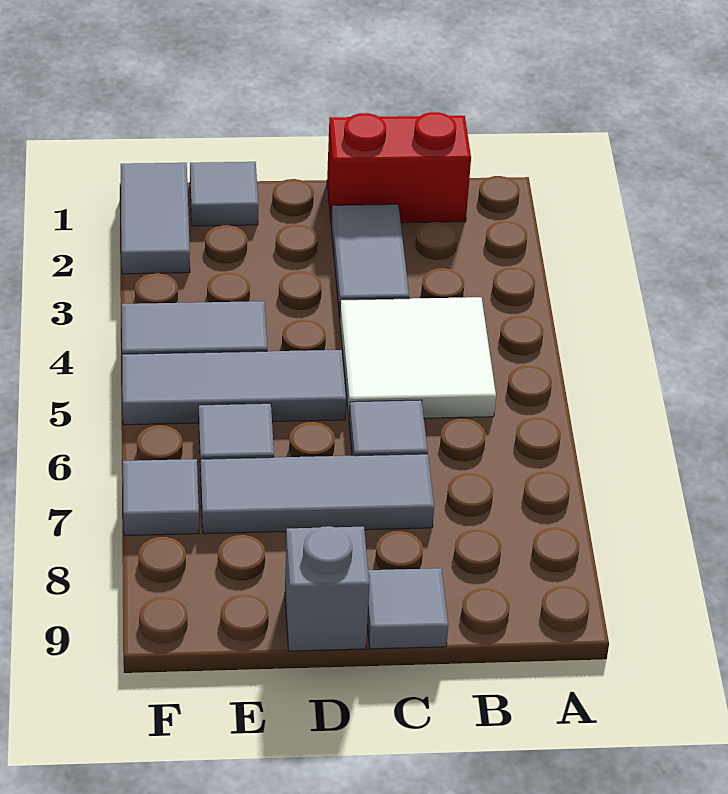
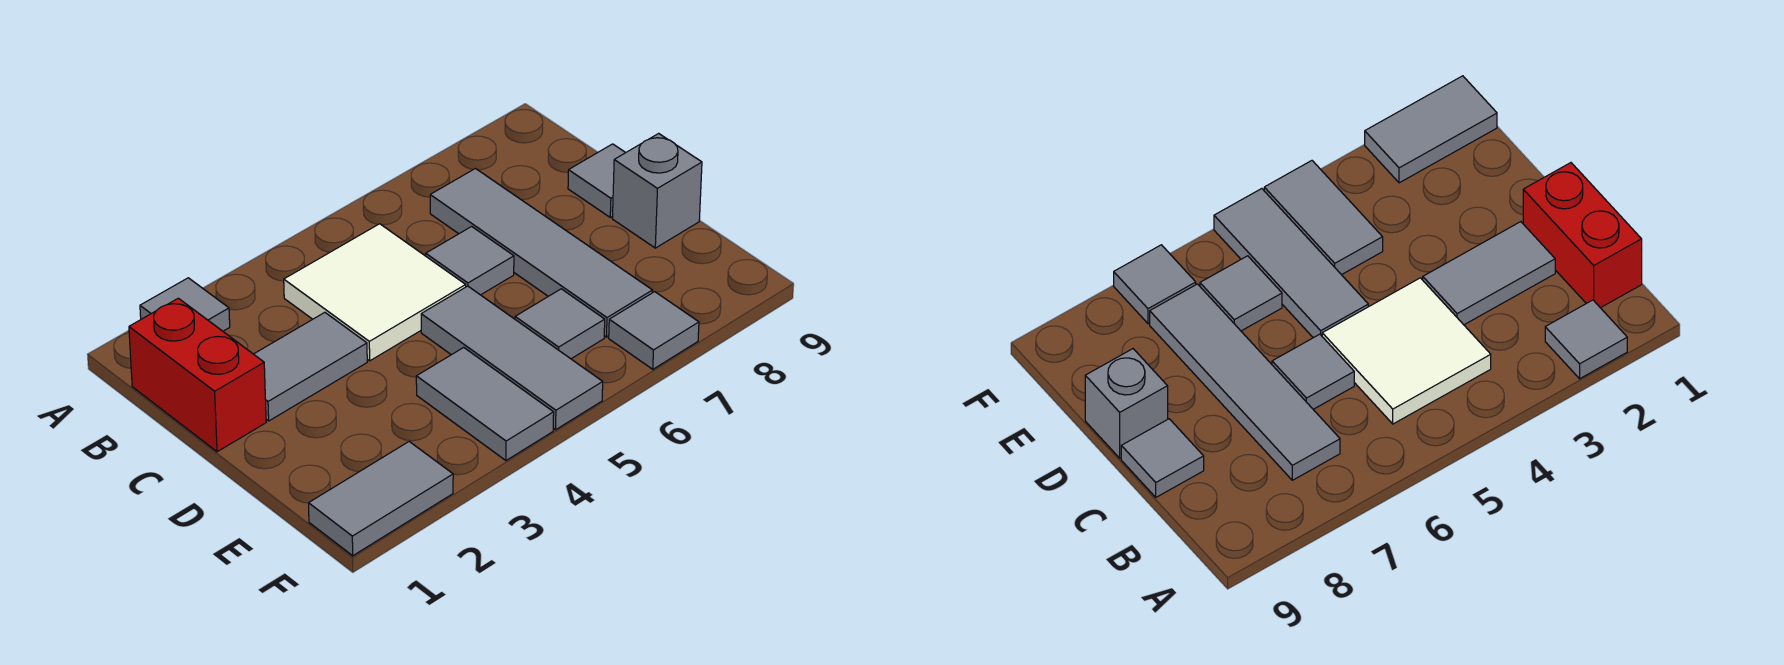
grey 1x3 tile [201,454,434,534] -> grey 1x4 tile [430,169,652,337]
grey 1x1 tile [190,162,258,226] -> grey 1x1 tile moved to [140,278,230,331]

